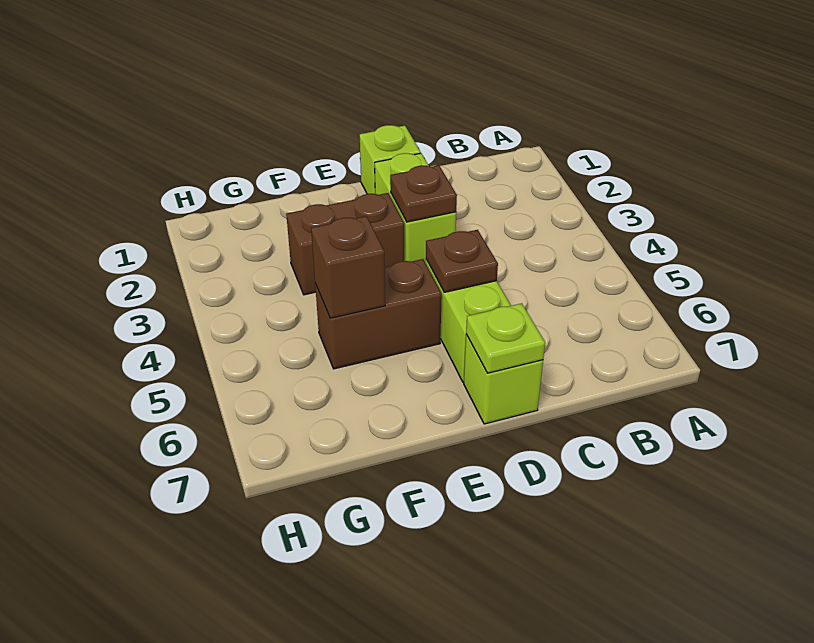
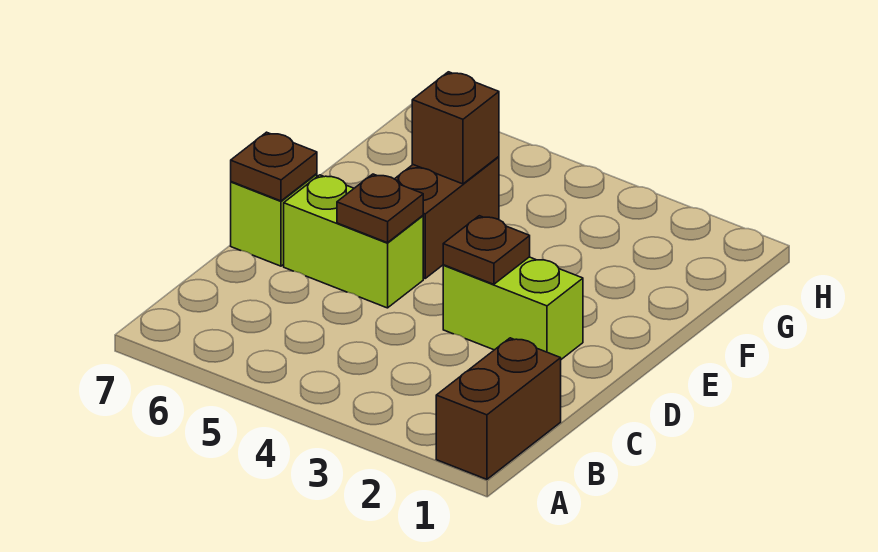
lime 1x1 brick [360,125,421,194] -> none
lime 1x1 plate [466,303,545,373] -> brown 1x1 plate [231,132,317,201]
brown 1x2 brick [286,193,404,295] -> brown 1x2 brick moved to [436,338,561,479]

